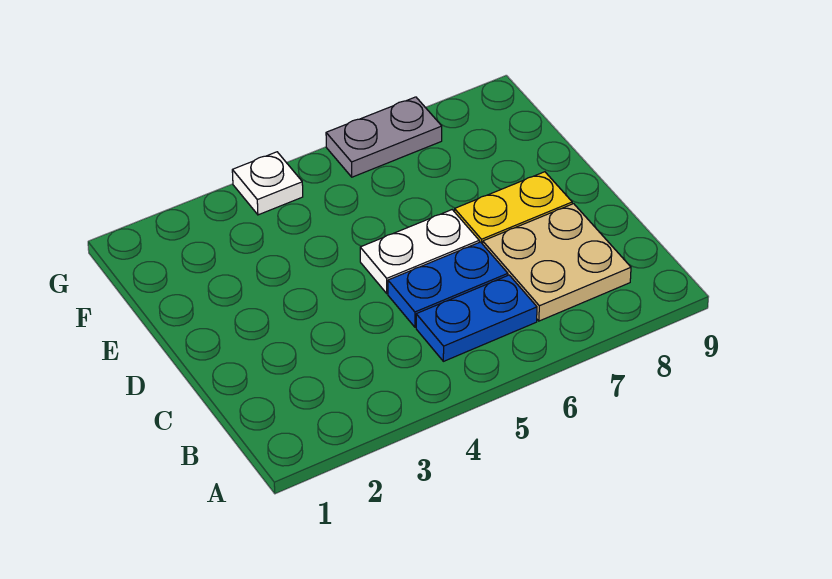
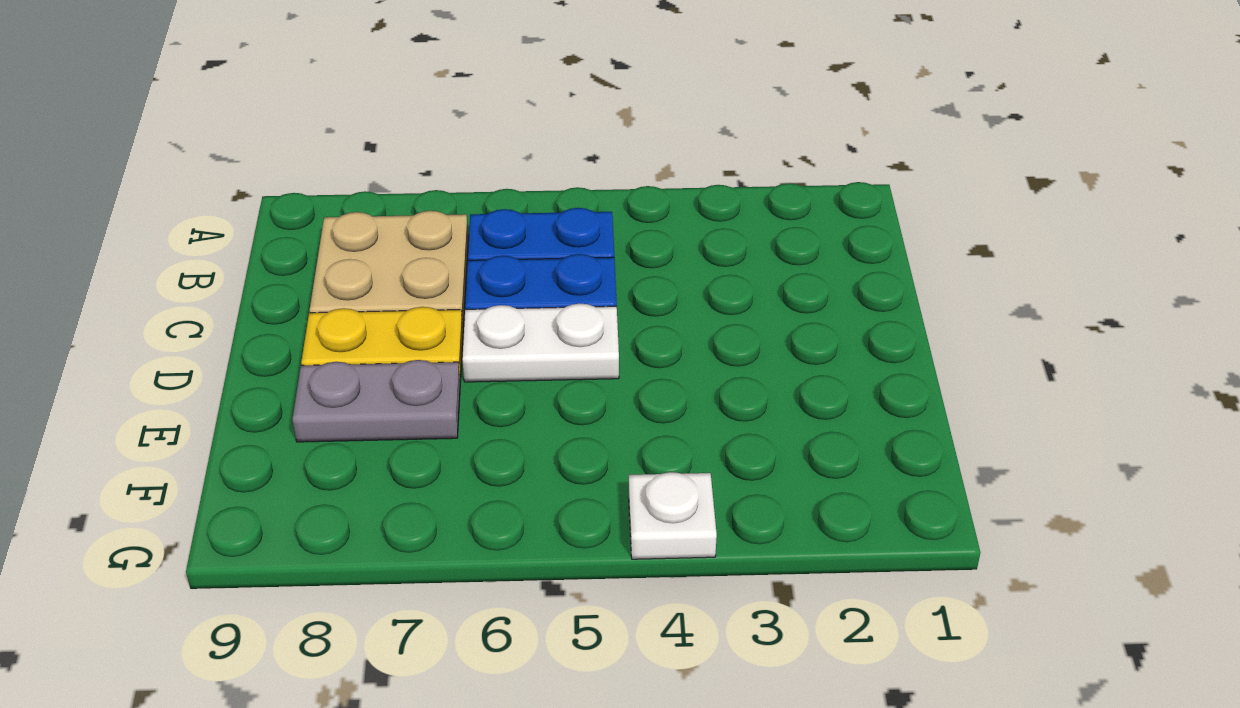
grey 1x2 plate [326,97,442,177] -> grey 1x2 plate moved to [293,360,460,442]

